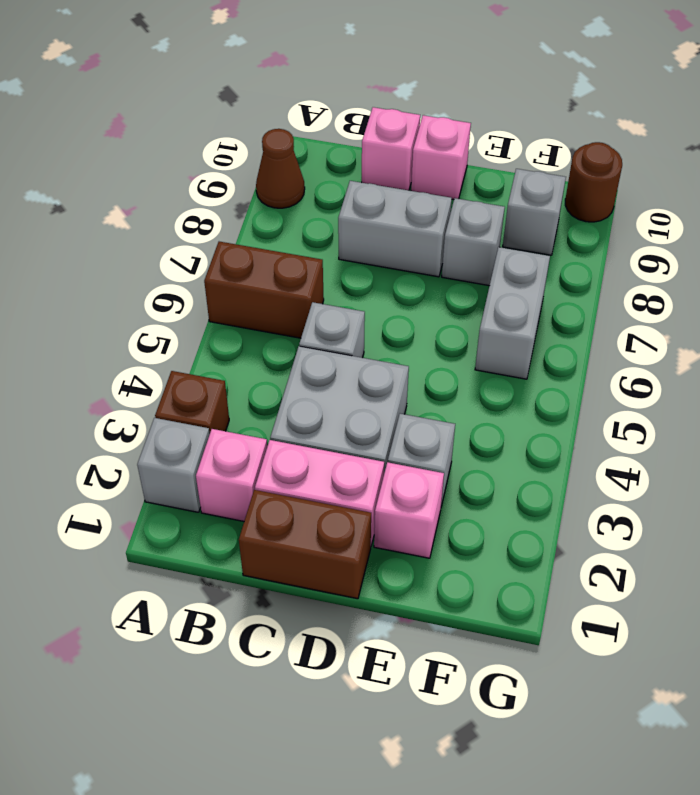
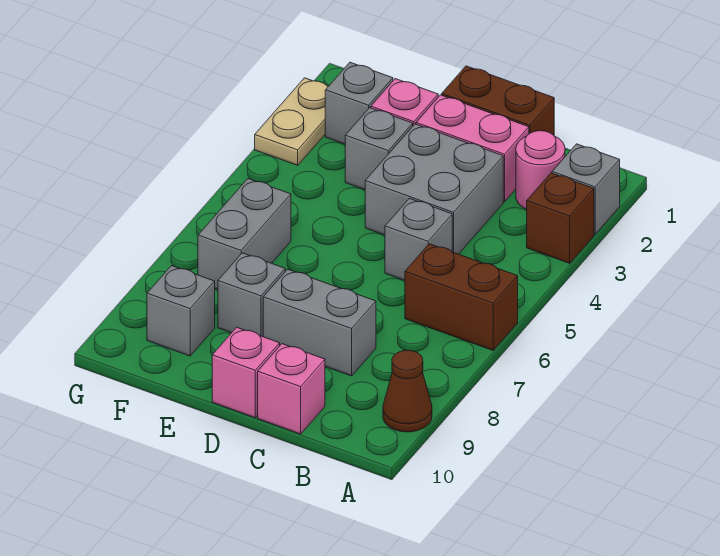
pink 1x1 brick [196,429,267,521] -> pink 1x1 round brick [516,131,565,209]
none -> grey 1x1 brick [325,62,393,144]
none -> tan 1x2 plate [255,78,328,165]
brown 1x1 round brick [565,142,622,222] -> none

